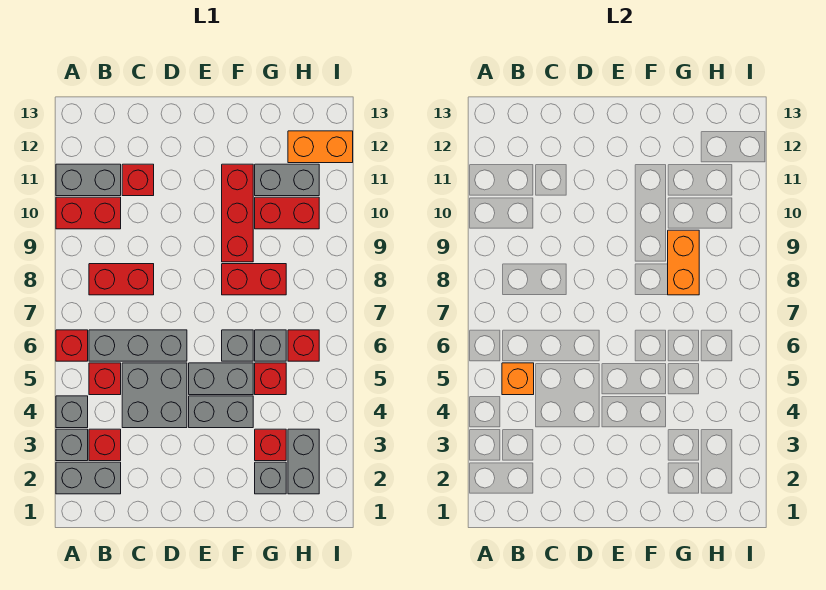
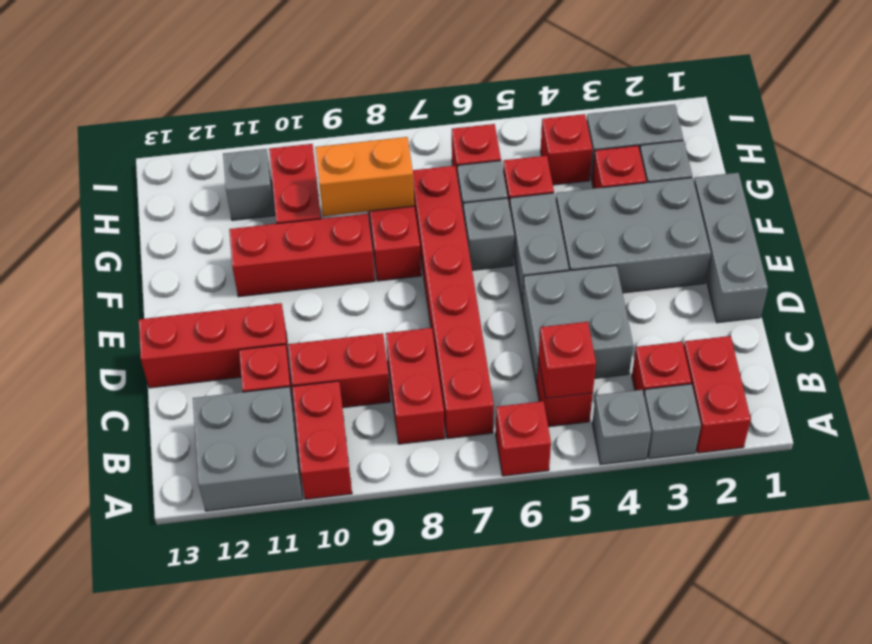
grey 1x2 brick [56,462,121,494] -> red 1x2 brick [684,336,751,453]
grey 1x2 brick [56,164,121,196] -> grey 2x2 brick [193,387,303,511]
orange 1x1 brick [502,363,534,395] -> red 1x1 brick [538,322,596,398]
grey 1x3 brick [89,330,187,361] -> grey 1x3 brick moved to [694,173,768,323]
none -> red 1x6 brick [413,166,494,438]
none -> red 1x2 brick [288,333,391,408]
none -> red 1x3 brick [139,303,290,388]
grey 1x2 brick [189,396,253,428] -> grey 2x3 brick [556,178,711,293]
grey 1x2 brick [255,164,319,196] -> grey 1x1 brick [223,149,275,220]
none -> red 1x1 brick [541,114,592,185]
orange 1x2 brick [288,131,353,163] -> none

